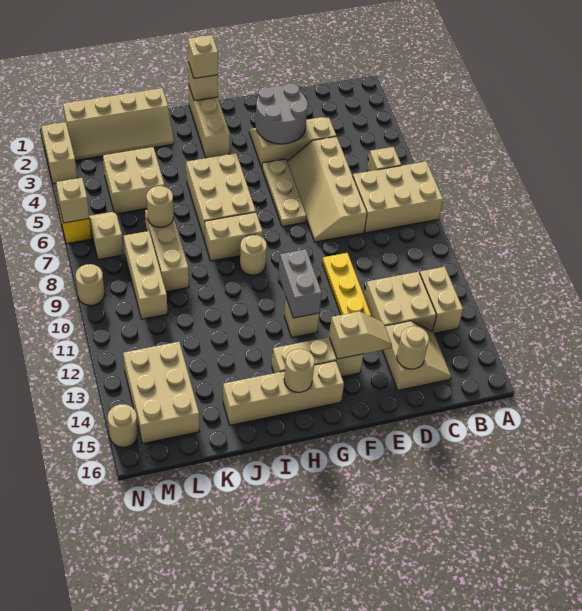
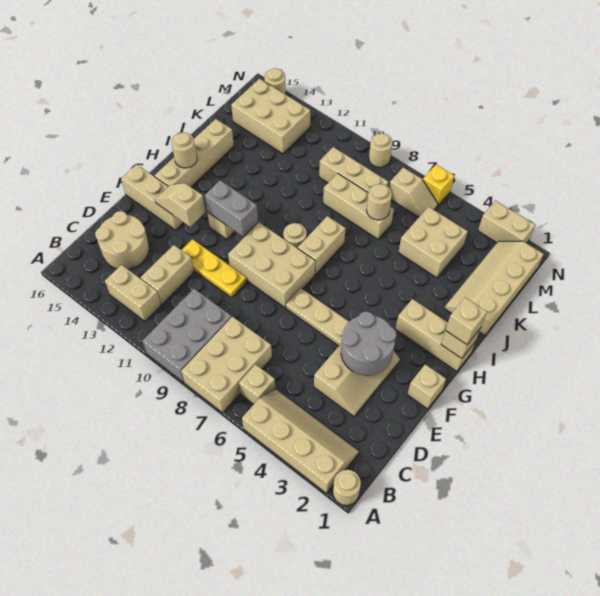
none -> grey 2x3 brick [142,289,232,382]
tan 2x2 brick [365,272,436,331] -> tan 1x2 brick [141,245,194,304]
tan 2x2 slope [382,321,451,390] -> tan 2x2 round brick [95,211,149,269]
tan 2x4 slope [287,136,367,242] -> tan 2x4 slope moved to [242,390,359,493]
tan 1x1 round brick [397,326,429,369] -> tan 1x1 round brick moved to [333,470,361,505]
tan 1x2 slope [329,312,392,359] -> tan 1x2 slope turned to [155,183,206,227]
tan 1x3 brick [272,337,363,377] -> tan 1x3 brick turned to [121,165,184,230]
tan 2x3 brick [186,153,256,240] -> tan 2x3 brick moved to [228,223,315,308]
tan 1x1 brick [56,178,89,223] -> tan 1x1 brick moved to [407,364,446,409]

